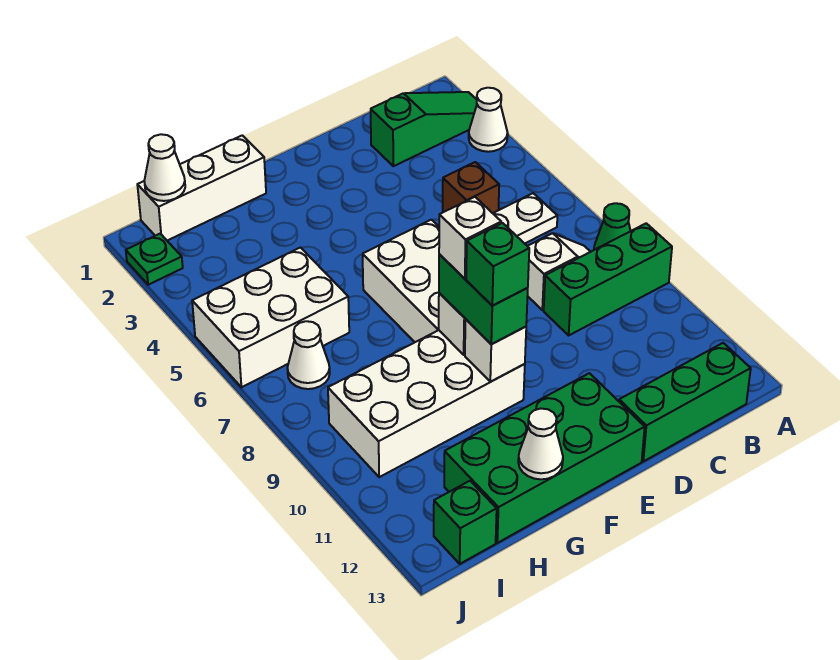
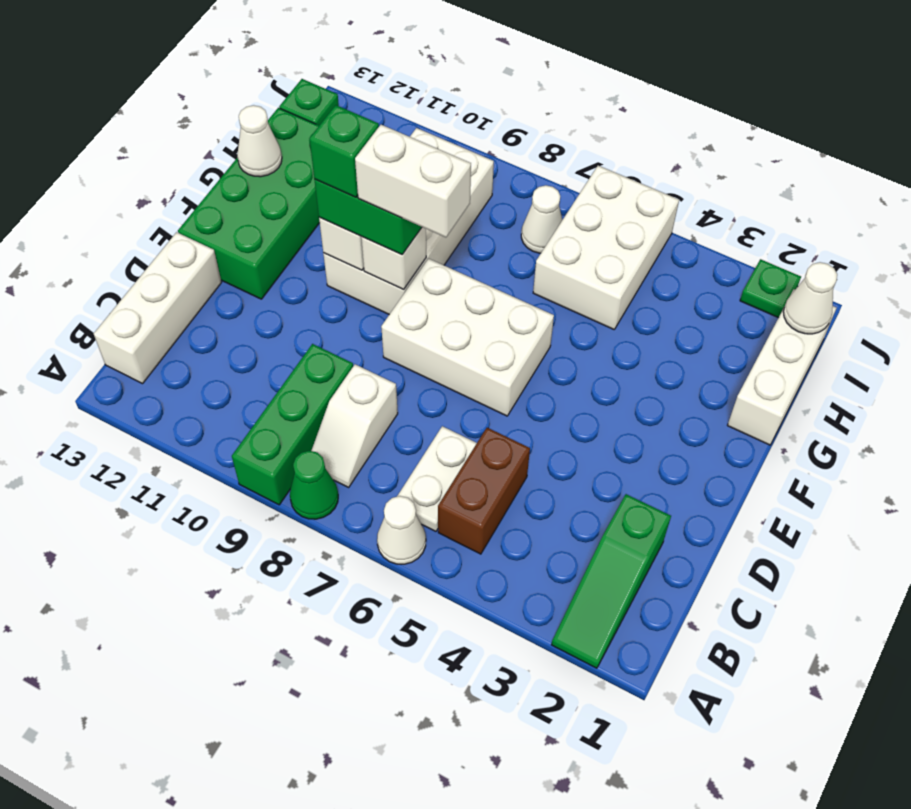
white 1x1 cone [469,88,508,152] -> white 1x1 cone moved to [377,496,426,564]
green 1x3 brick [619,343,751,461] -> white 1x3 brick [94,232,221,384]
brown 1x1 brick [443,162,499,213] -> brown 1x2 brick [438,428,530,554]
white 1x1 brick [439,197,501,279] -> white 1x2 brick [355,125,471,237]

